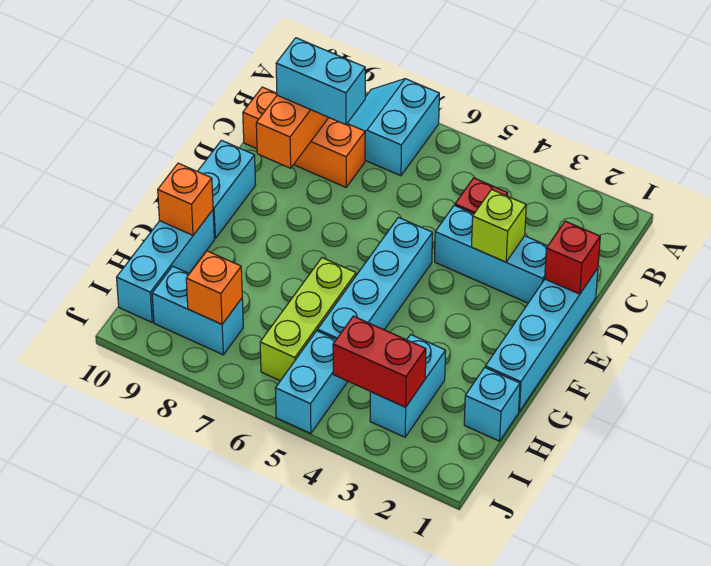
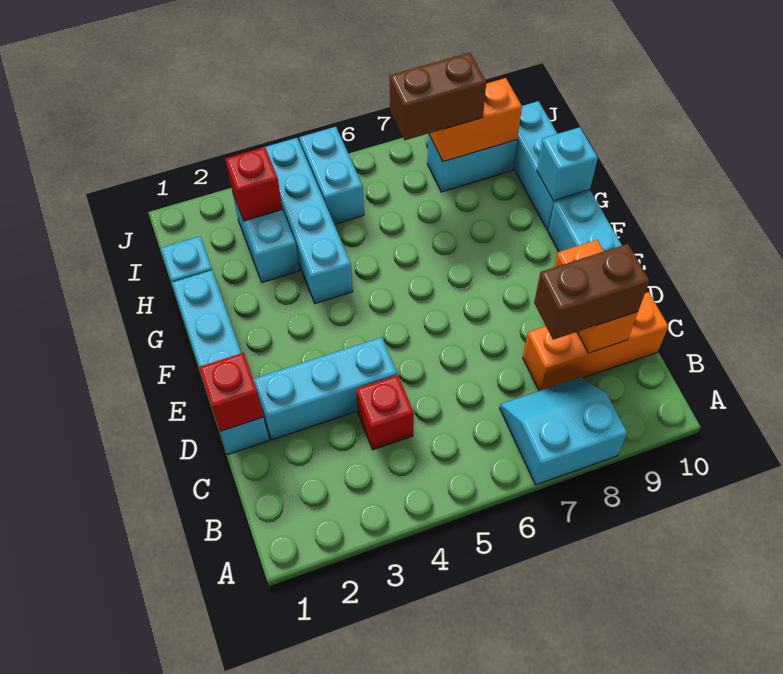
cyan 2x2 slope [347,79,439,176] -> cyan 2x2 slope turned to [500,377,627,485]
cyan 1x2 brick [276,38,365,125] -> brown 1x2 brick [534,244,649,340]
lime 1x1 brick [472,190,526,262] -> none
cyan 1x4 brick [318,217,433,339] -> cyan 1x4 brick moved to [265,138,353,304]
lime 1x3 brick [260,258,356,381] -> none
orange 1x1 brick [158,163,213,235] -> cyan 1x1 brick [537,127,598,201]
red 1x2 brick [333,316,426,407] -> red 1x1 brick [226,147,282,221]
none -> brown 1x2 brick [390,53,486,140]
orange 1x1 brick [186,251,242,324] -> orange 1x2 brick [429,78,522,162]

